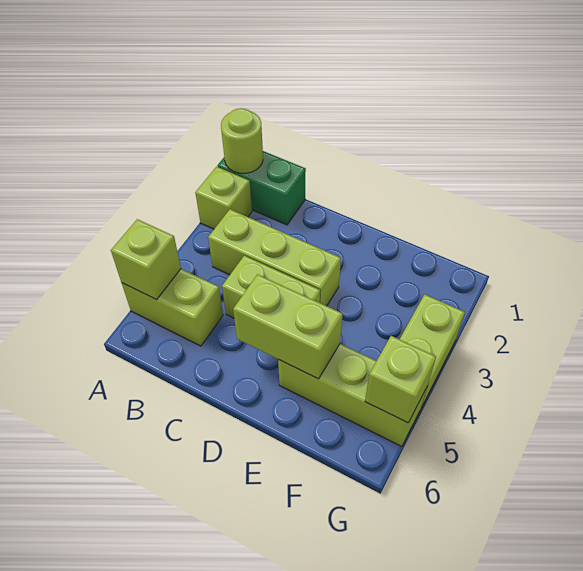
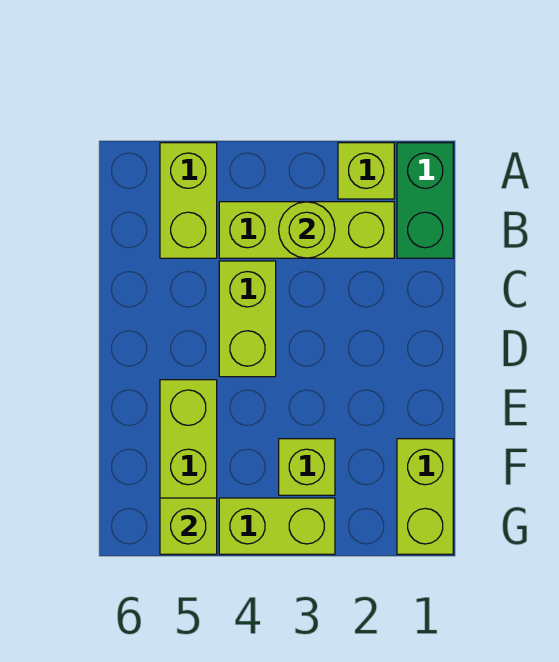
lime 1x1 round brick [221,108,263,173] -> lime 1x1 round brick moved to [279,202,335,258]
lime 1x1 brick [111,219,181,300] -> lime 1x1 brick moved to [279,439,335,495]
lime 1x3 brick [208,209,341,306] -> lime 1x3 brick turned to [219,202,394,258]
lime 1x2 brick [233,274,343,379] -> lime 1x2 brick moved to [397,439,453,554]

